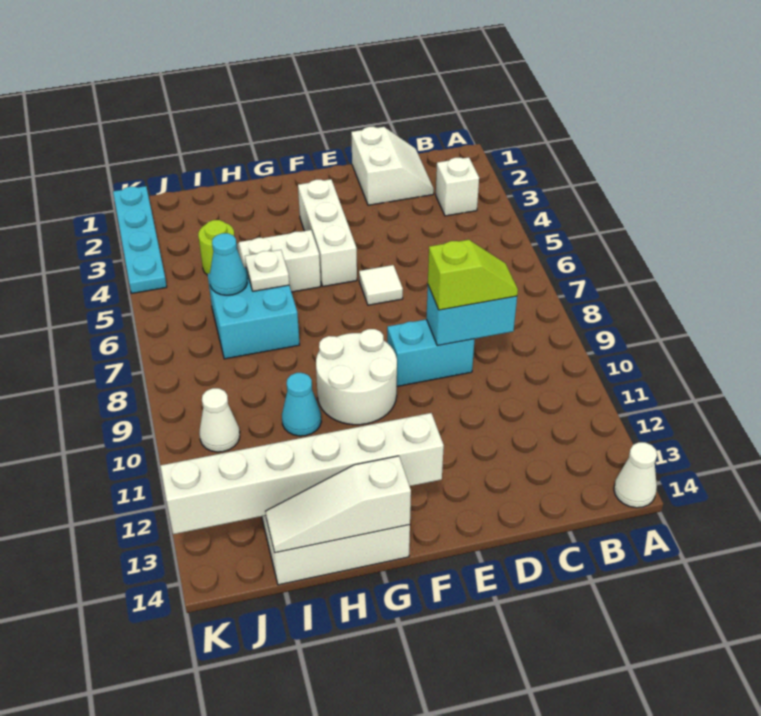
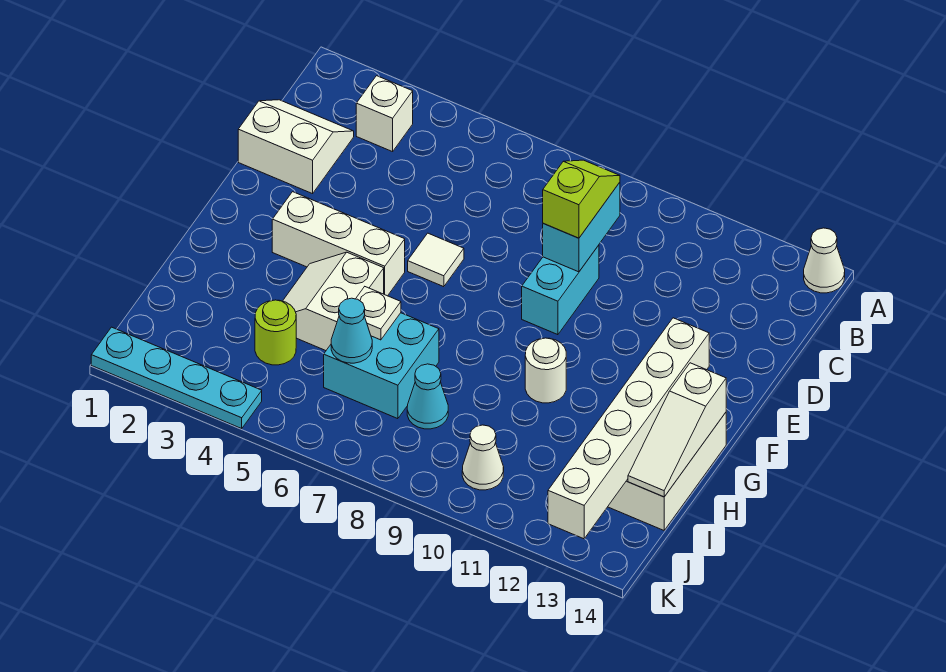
white 2x2 round brick [316,329,397,425] -> white 1x1 round brick [525,338,566,403]
cyan 1x1 cone [282,373,321,436] -> cyan 1x1 cone moved to [407,364,448,429]

